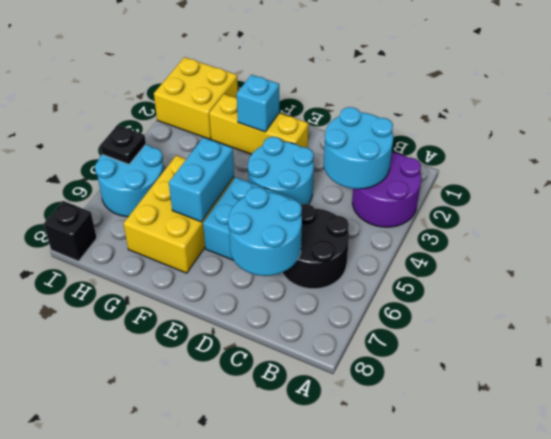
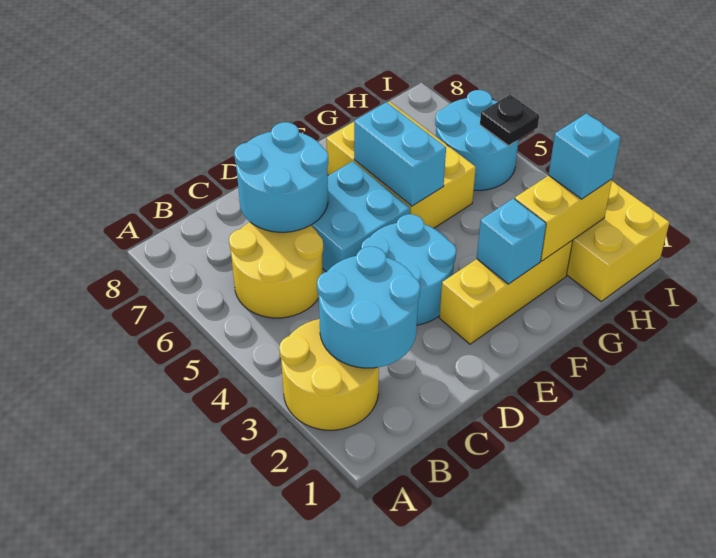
purple 2x2 round brick [352,152,421,227] -> yellow 2x2 round brick [279,319,379,430]
black 2x2 round brick [282,204,349,289] -> yellow 2x2 round brick [229,222,323,318]
none -> yellow 1x2 brick [515,175,612,261]
none -> cyan 1x1 brick [549,113,621,199]
black 1x1 brick [44,201,97,261] -> none

